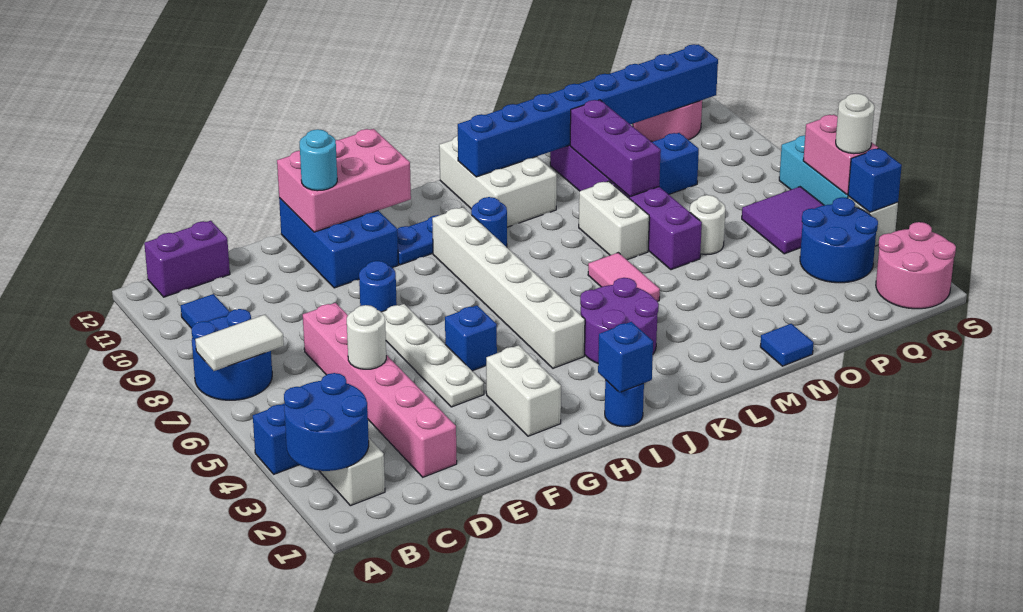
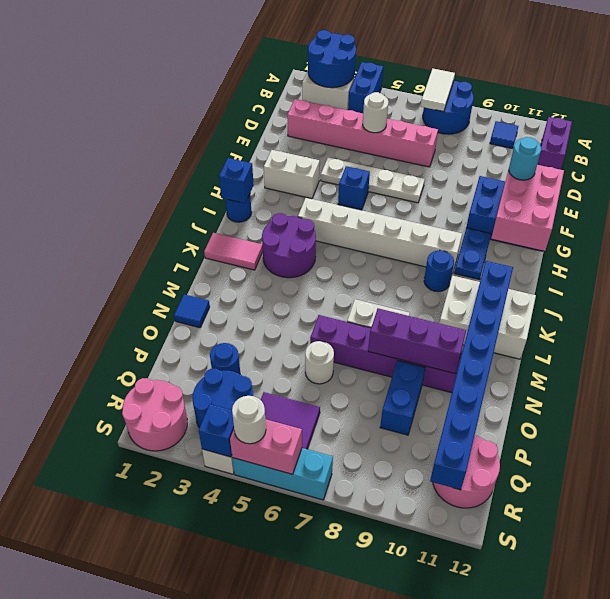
blue 1x1 round brick [359,261,397,312] -> blue 1x1 round brick moved to [210,343,240,374]
pink 1x2 tile [588,253,660,301] -> pink 1x2 tile moved to [204,233,263,270]

